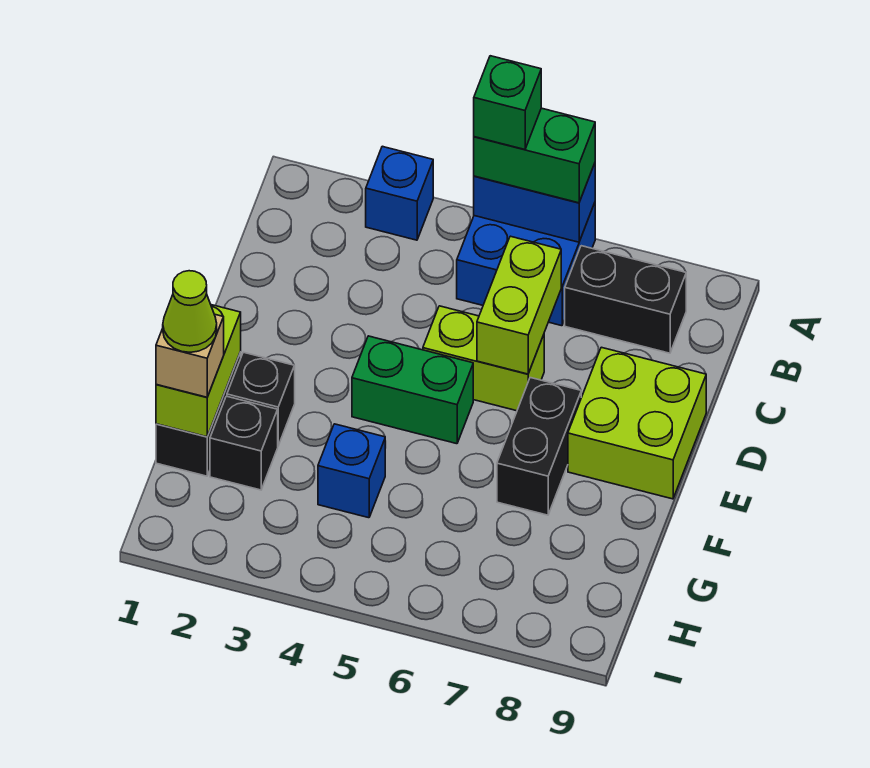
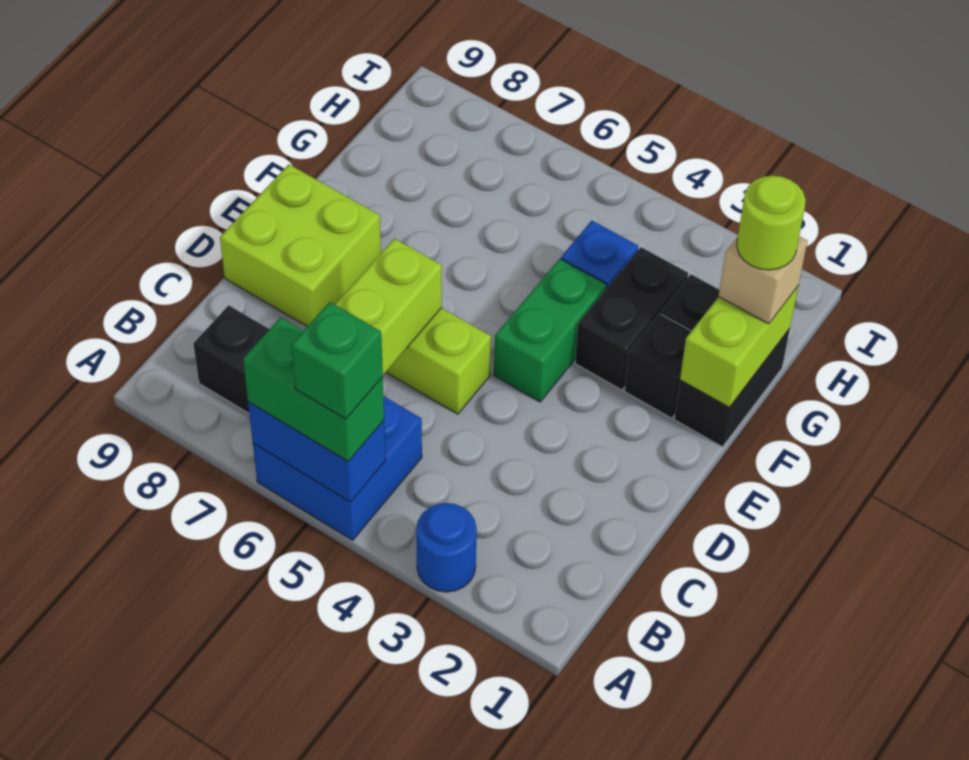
blue 1x1 brick [366,146,433,240] -> blue 1x1 round brick [416,503,477,592]
green 1x2 brick [352,336,473,444] -> green 1x2 brick turned to [494,259,607,402]
black 1x2 brick [497,378,581,515] -> black 1x2 brick moved to [575,247,688,390]
lime 1x1 cone [163,271,217,352] -> lime 1x1 round brick [737,176,806,270]

